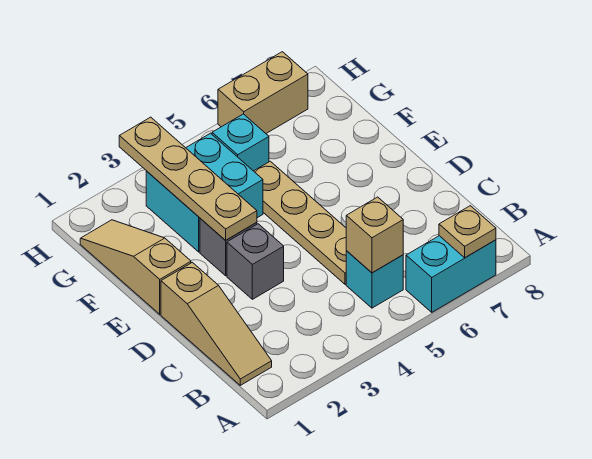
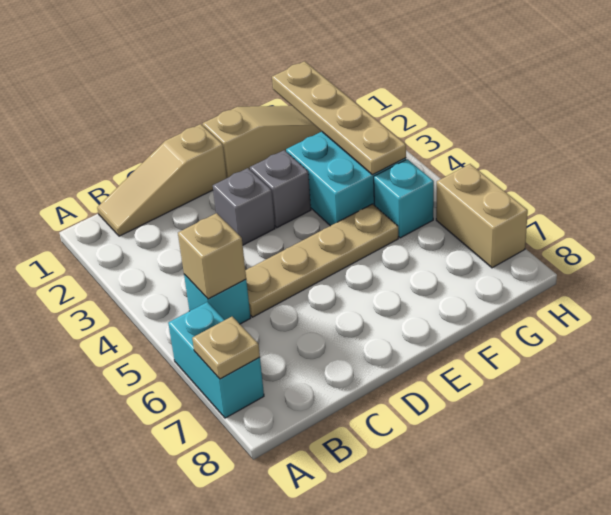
tan 1x4 plate [119,117,257,240] -> tan 1x4 plate turned to [272,61,406,175]

